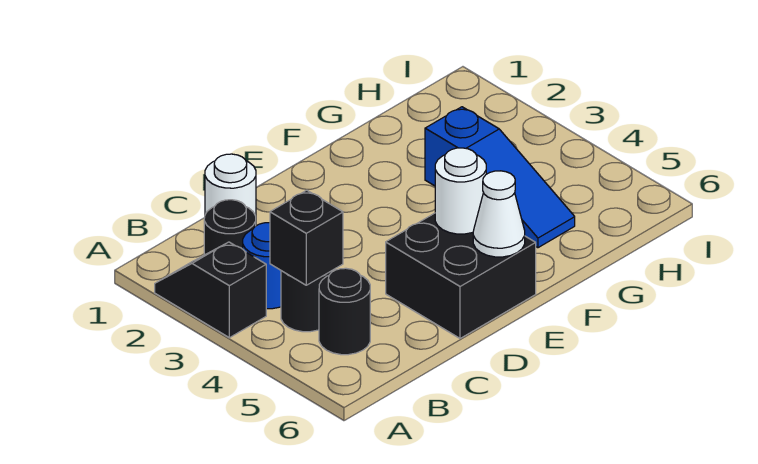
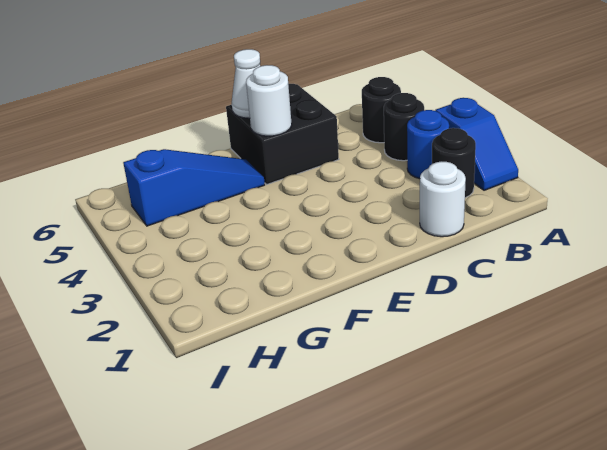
black 1x2 slope [155,242,266,338] -> blue 1x2 slope [435,98,518,190]
black 1x1 brick [270,190,343,285] -> none
blue 1x3 slope [425,107,575,248] -> blue 1x3 slope turned to [123,149,265,226]

